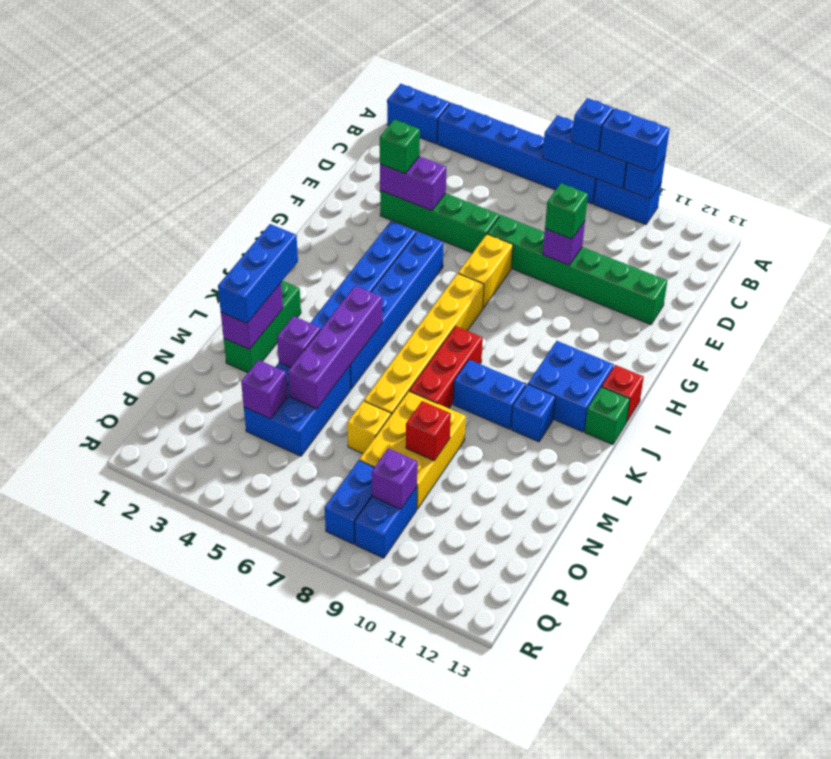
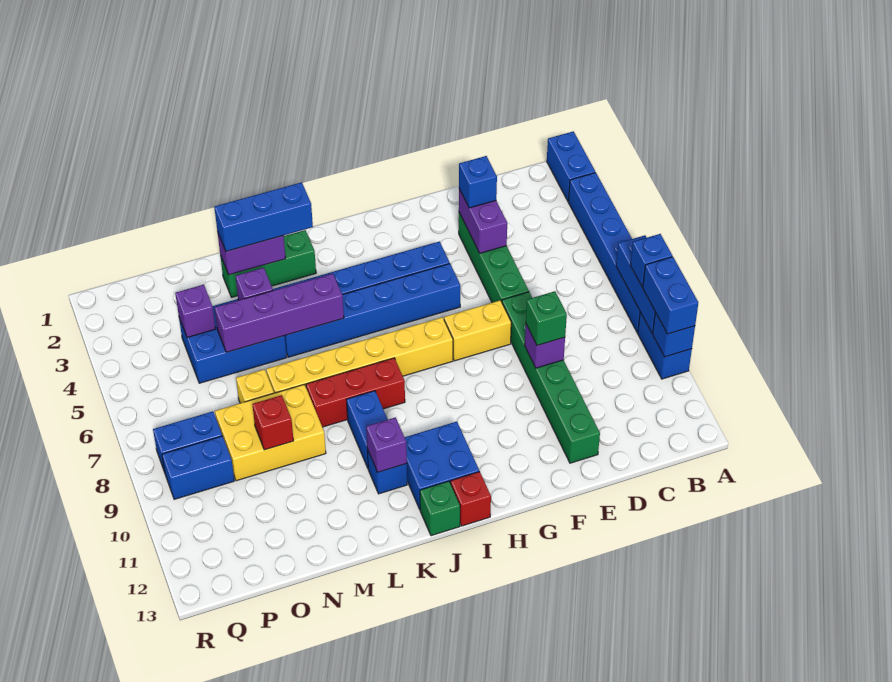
green 1x1 brick [380,119,420,174] -> blue 1x1 brick [459,156,497,208]
purple 1x1 brick [372,448,417,509] -> purple 1x1 brick moved to [366,417,407,472]

